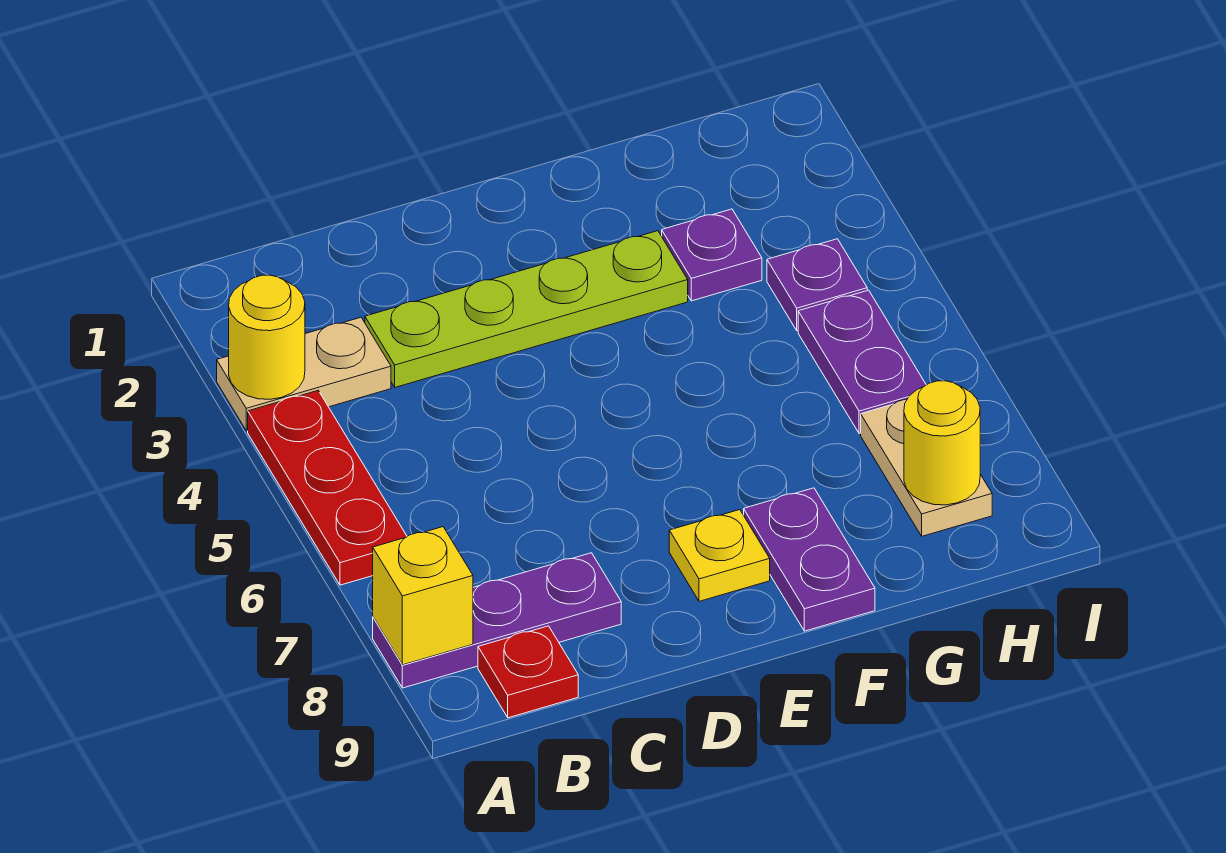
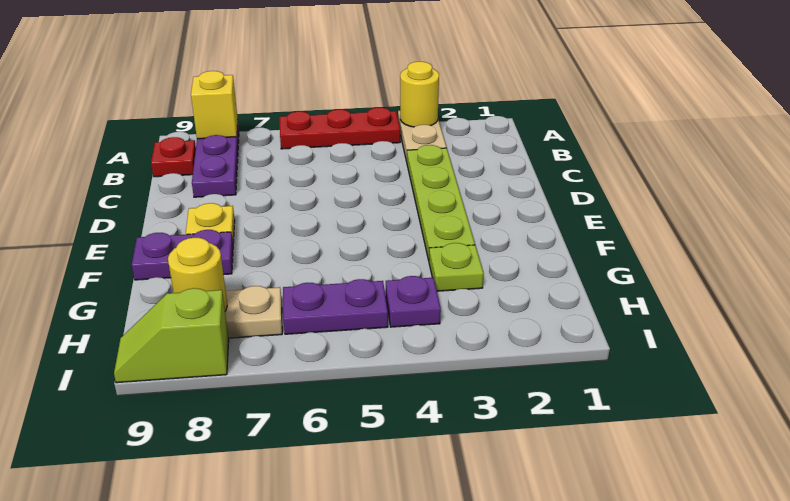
purple 1x1 plate [662,209,762,301] -> lime 1x1 plate [429,243,484,291]
none -> lime 1x2 slope [114,288,229,383]

